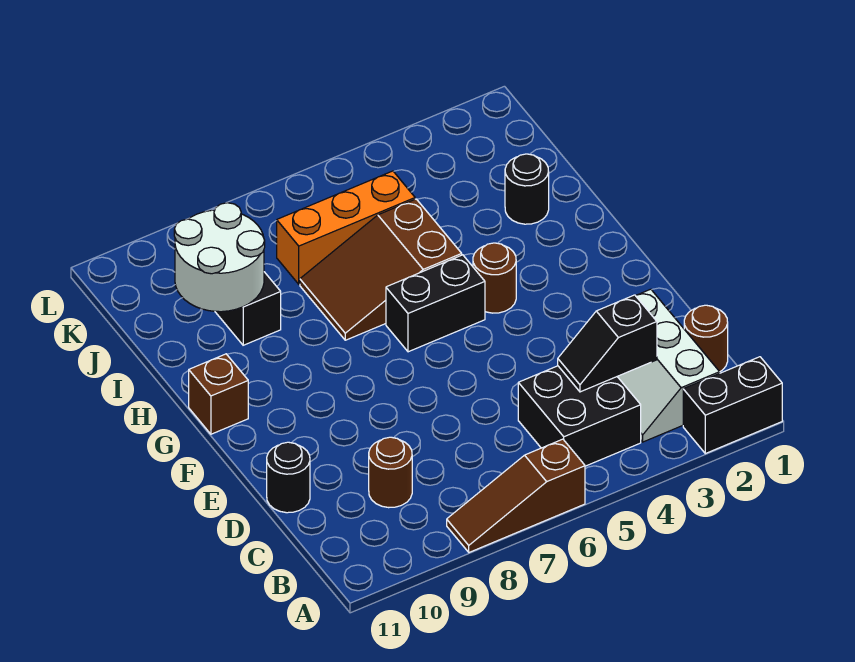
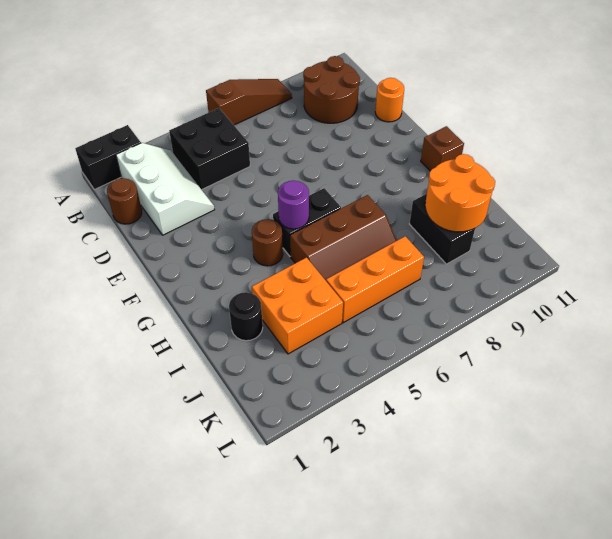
black 1x2 slope [558,295,657,392] -> none
brown 1x1 round brick [369,437,412,508] -> brown 2x2 round brick [303,56,360,123]
black 1x1 round brick [267,442,310,513] -> orange 1x1 round brick [375,78,404,122]
none -> purple 1x1 round brick [278,181,309,229]
brown 2x3 slope [300,199,462,340] -> brown 2x3 slope turned to [290,195,396,280]
none -> orange 2x2 brick [252,258,343,354]
white 2x2 round brick [174,203,265,312] -> orange 2x2 round brick [425,154,495,232]

